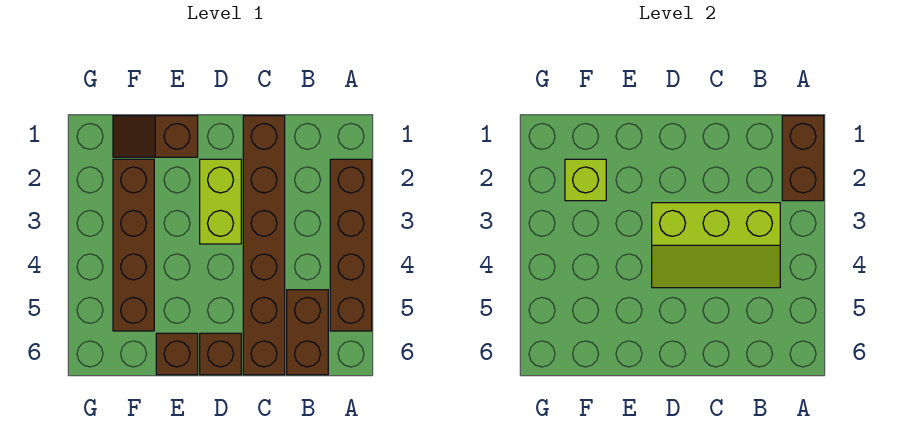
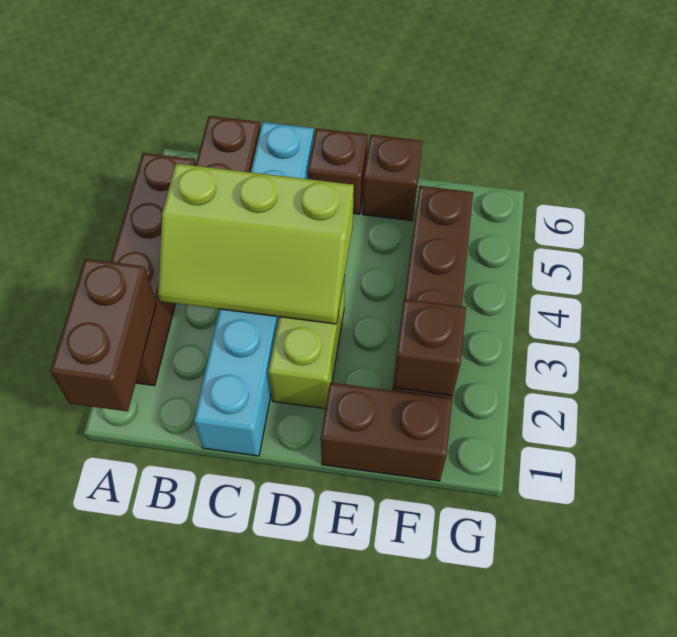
lime 2x3 slope [652,203,780,288] -> lime 2x3 slope turned to [158,164,354,324]
brown 1x6 brick [243,116,285,375] -> cyan 1x6 brick [194,122,314,456]
brown 1x2 slope [113,116,198,157] -> brown 1x2 brick [321,383,452,481]
lime 1x1 brick [565,159,606,201] -> brown 1x1 brick [393,299,466,396]

